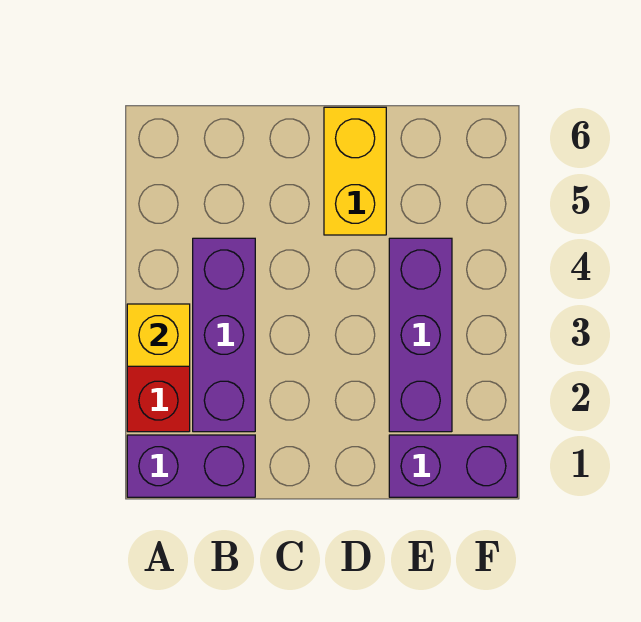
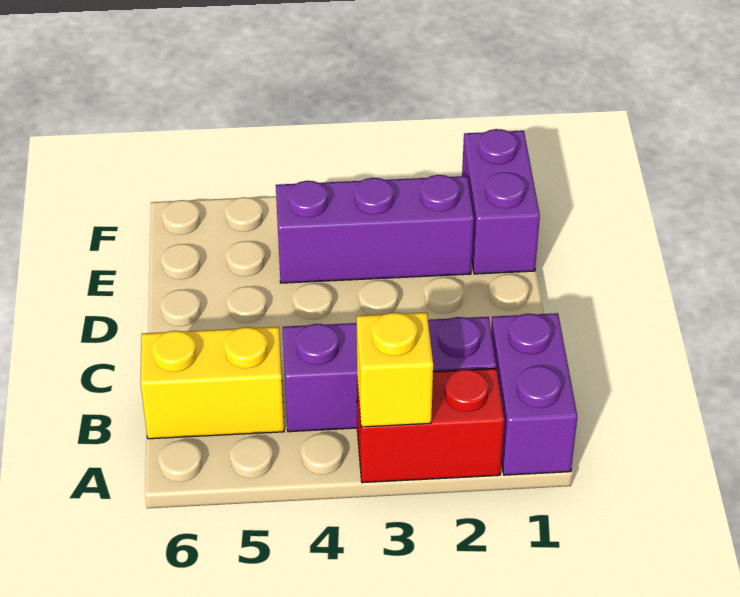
yellow 1x2 brick [324,107,386,235] -> yellow 1x2 brick moved to [140,327,284,439]

